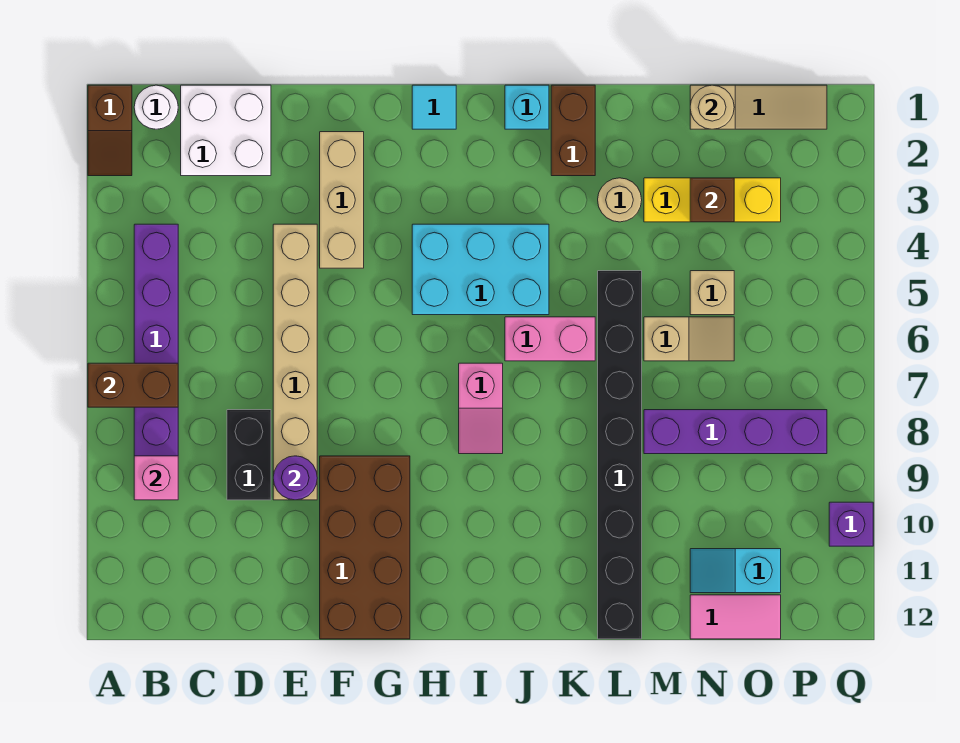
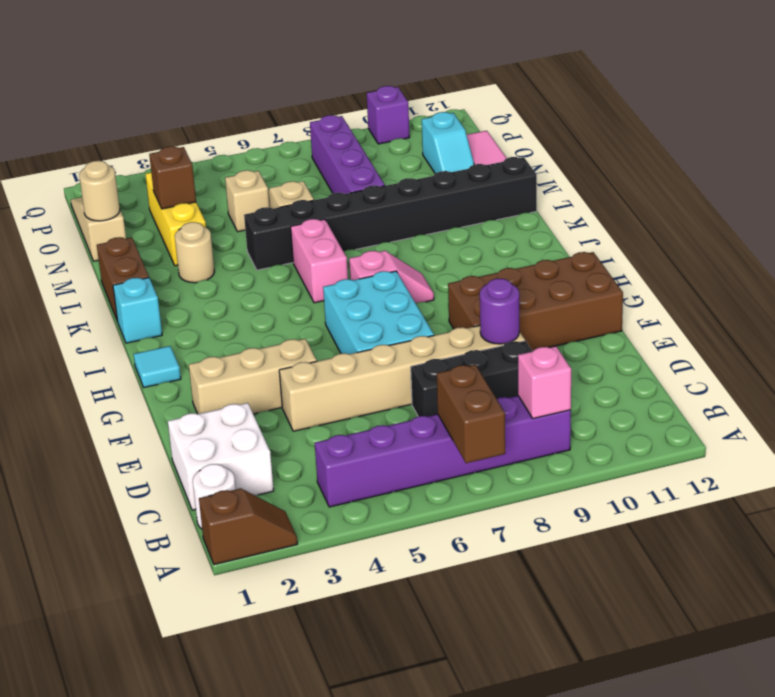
black 1x2 brick [227,410,271,500] -> black 1x3 brick [411,341,532,417]
cyan 2x3 brick [412,224,549,315] -> cyan 2x3 brick moved to [323,271,434,354]
brown 1x2 brick [551,85,595,176] -> brown 1x2 brick turned to [97,237,149,322]

